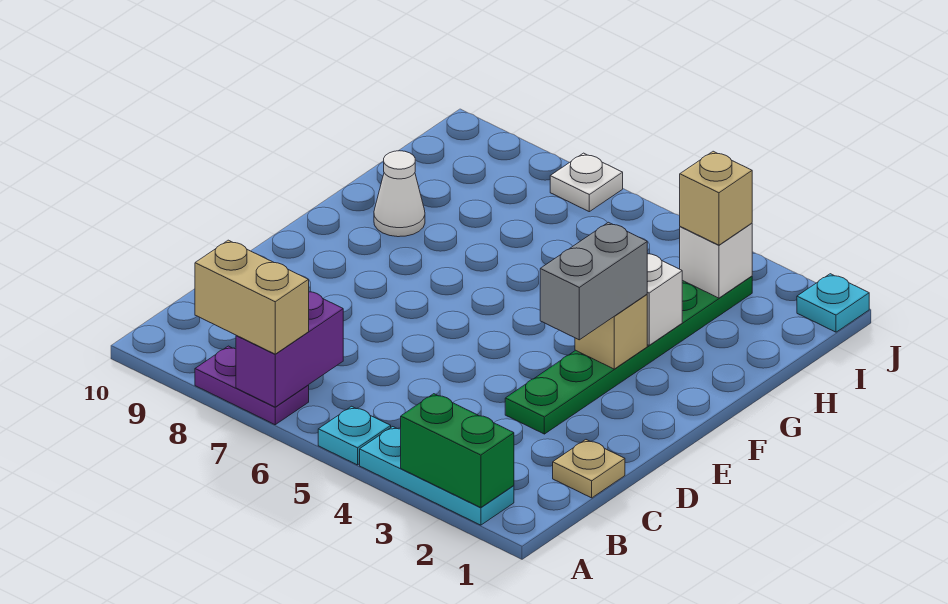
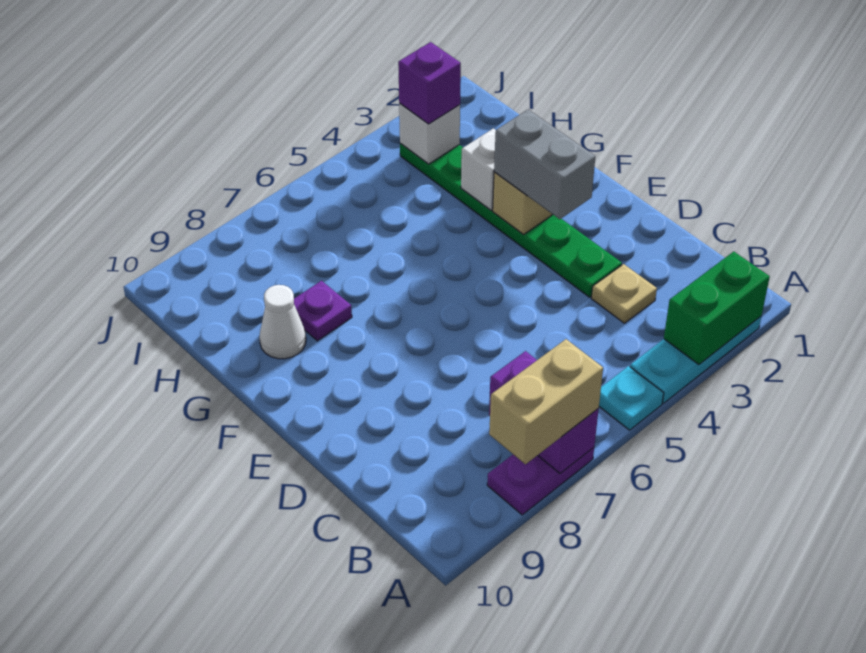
tan 1x1 plate [553,440,625,498] -> tan 1x1 plate moved to [591,264,657,323]
none -> purple 1x1 plate [294,281,352,341]
tan 1x1 brick [680,151,752,245] -> purple 1x1 brick [398,42,461,124]
cyan 1x1 plate [797,274,869,332] -> none
white 1x1 plate [550,153,623,212] -> none

